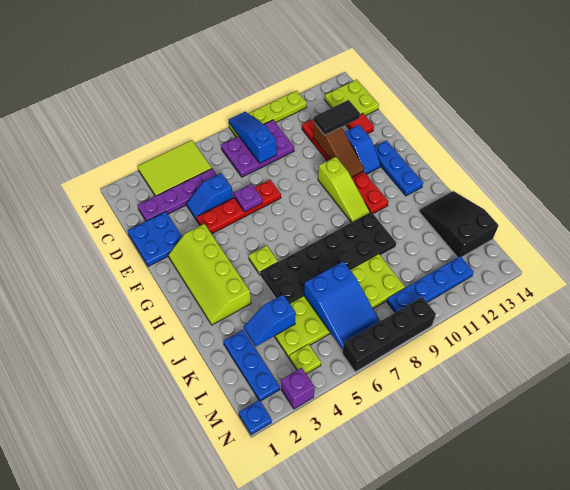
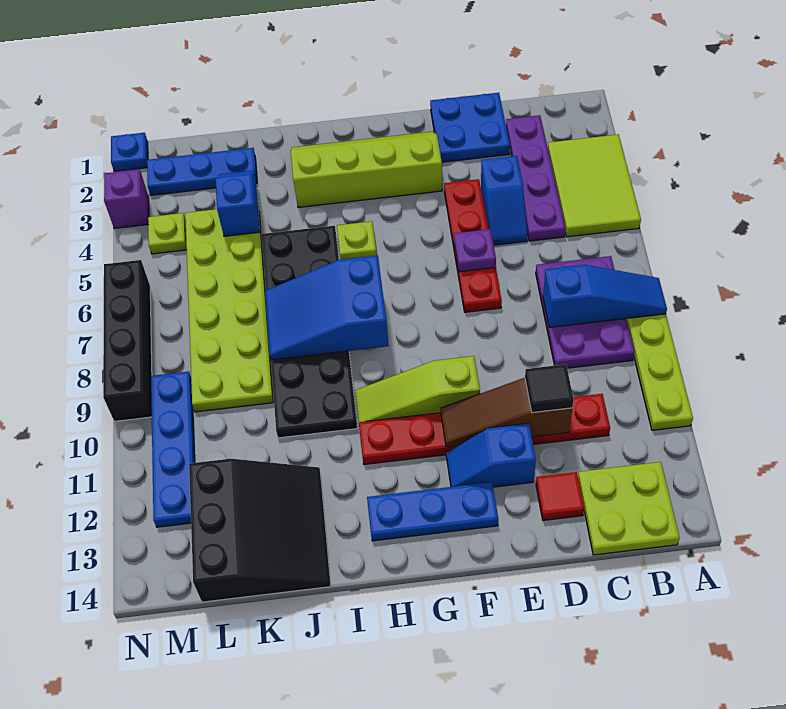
blue 1x2 slope [186,173,233,220] -> blue 1x2 slope turned to [481,156,528,245]
black 1x2 tile [314,100,360,135] -> black 1x1 tile [525,364,574,413]
black 2x3 slope [419,191,499,257] -> black 3x3 slope [189,459,331,602]
blue 2x3 slope [304,261,380,349] -> blue 2x3 slope moved to [265,255,389,360]

